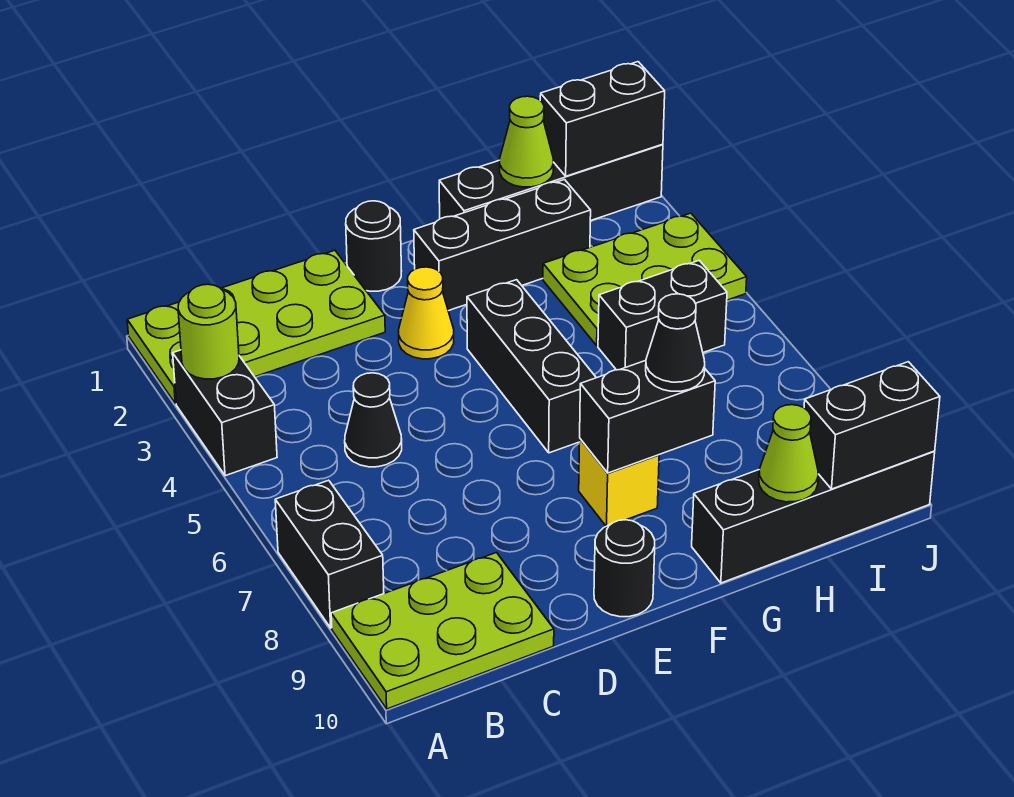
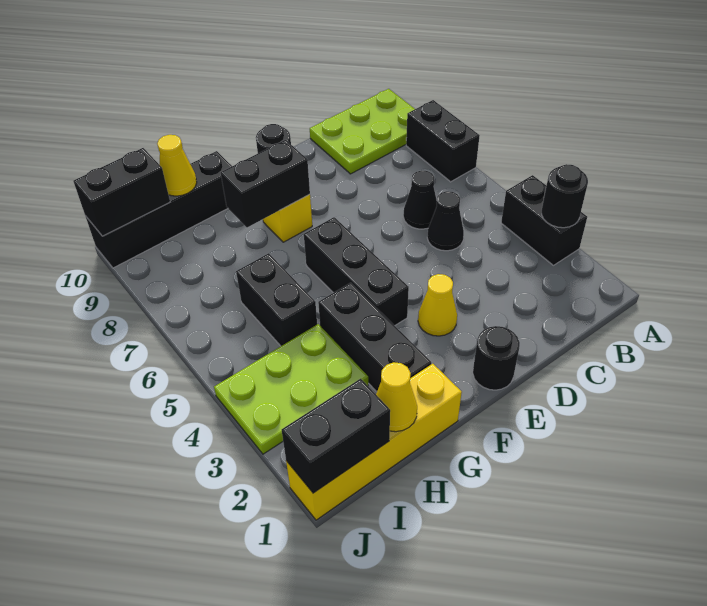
lime 2x4 plate [127,250,385,404] -> none
lime 1x1 round brick [178,284,239,379] -> black 1x1 round brick [542,164,588,228]
black 1x3 brick [414,180,591,311] -> black 1x3 brick turned to [318,283,431,392]
black 1x4 brick [439,144,663,221] -> yellow 1x4 brick [286,364,462,520]
black 1x1 cone [646,294,705,391] -> black 1x1 cone moved to [403,170,437,229]
lime 1x1 cone [500,96,554,187] -> yellow 1x1 cone [376,362,417,432]
black 1x2 brick [598,261,727,370] -> black 1x2 brick turned to [236,253,317,346]
lime 1x1 cone [759,405,818,502] -> yellow 1x1 cone [157,135,197,196]

